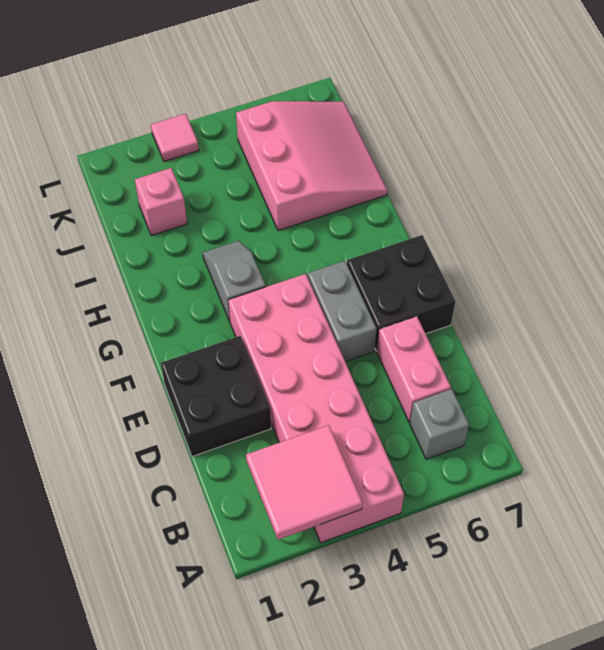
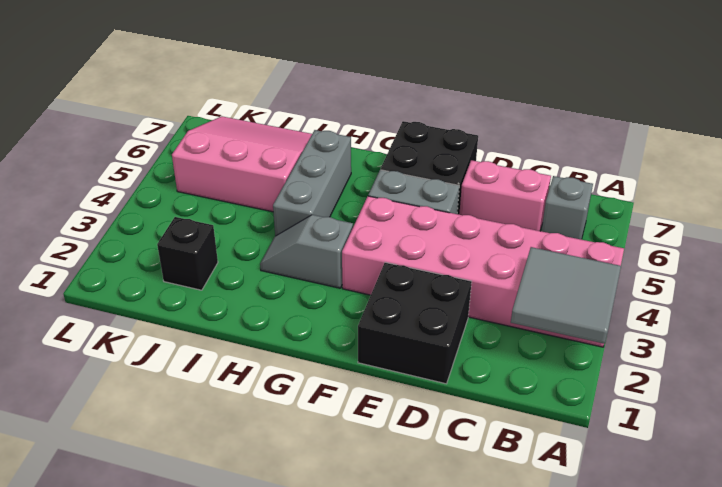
pink 2x2 tile [246,425,362,540] -> grey 2x2 tile [511,247,621,344]
none -> grey 1x3 brick [273,130,351,236]
pink 1x1 brick [135,168,187,236] -> black 1x1 brick [157,217,218,290]
pink 1x1 tile [151,114,199,161] -> none

